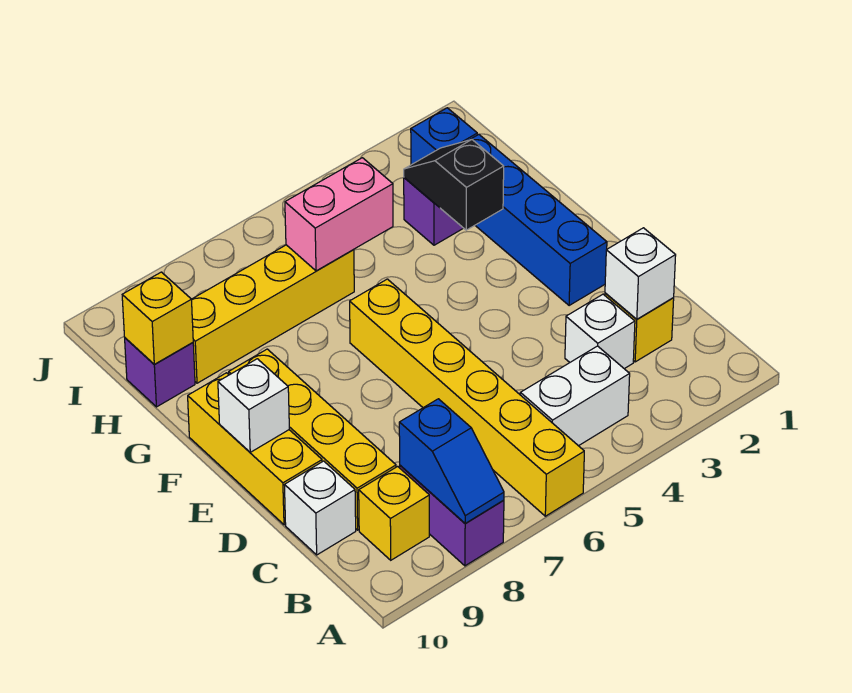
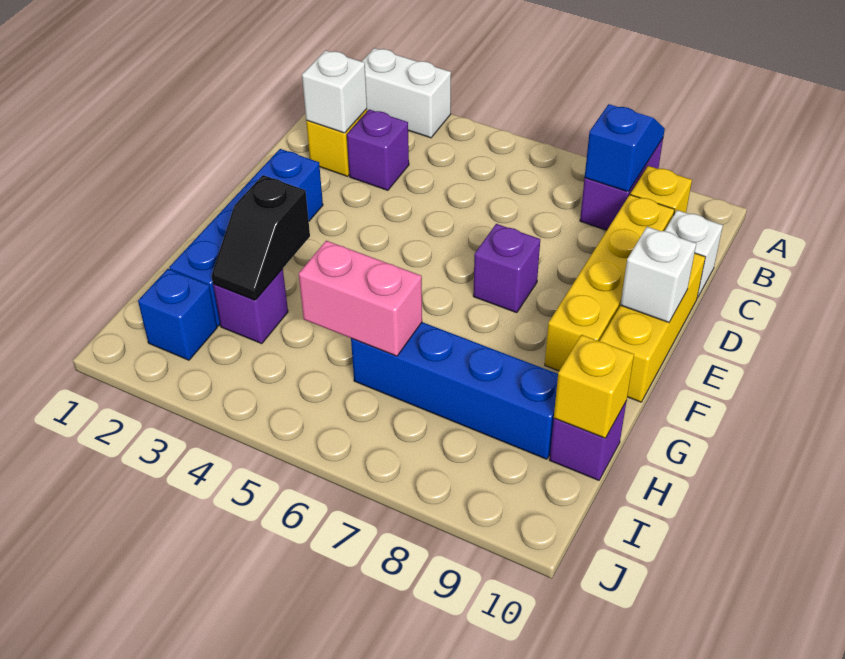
yellow 1x6 brick [350,279,584,516] -> none
white 1x2 brick [520,346,630,446] -> white 1x2 brick moved to [362,48,451,138]
white 1x1 brick [565,294,635,369] -> purple 1x1 brick [347,109,409,190]
none -> purple 1x1 brick [473,224,540,313]
yellow 1x4 brick [192,245,354,383] -> blue 1x4 brick [351,322,558,459]

